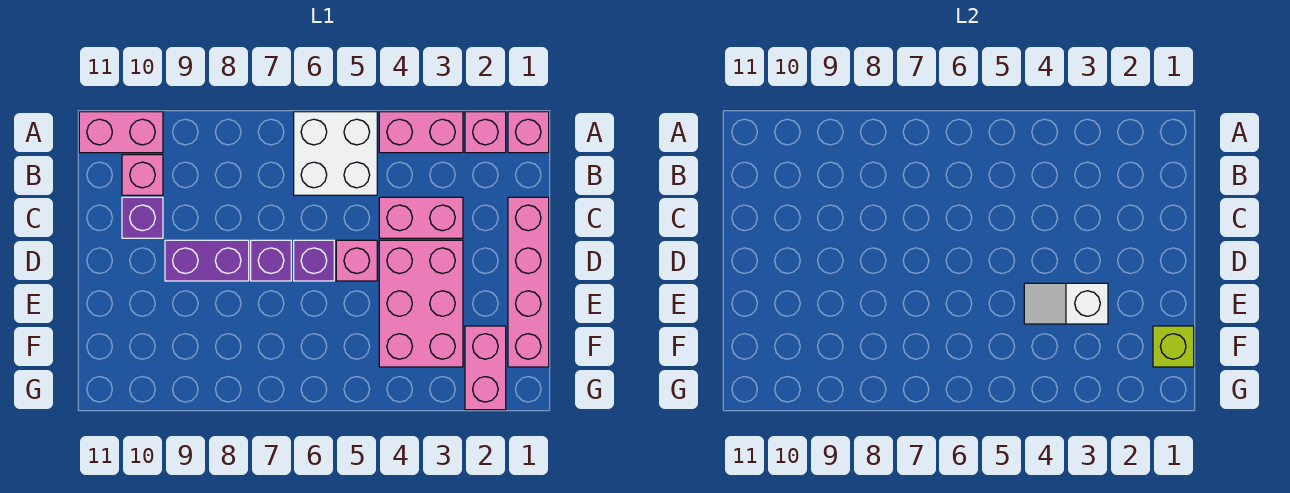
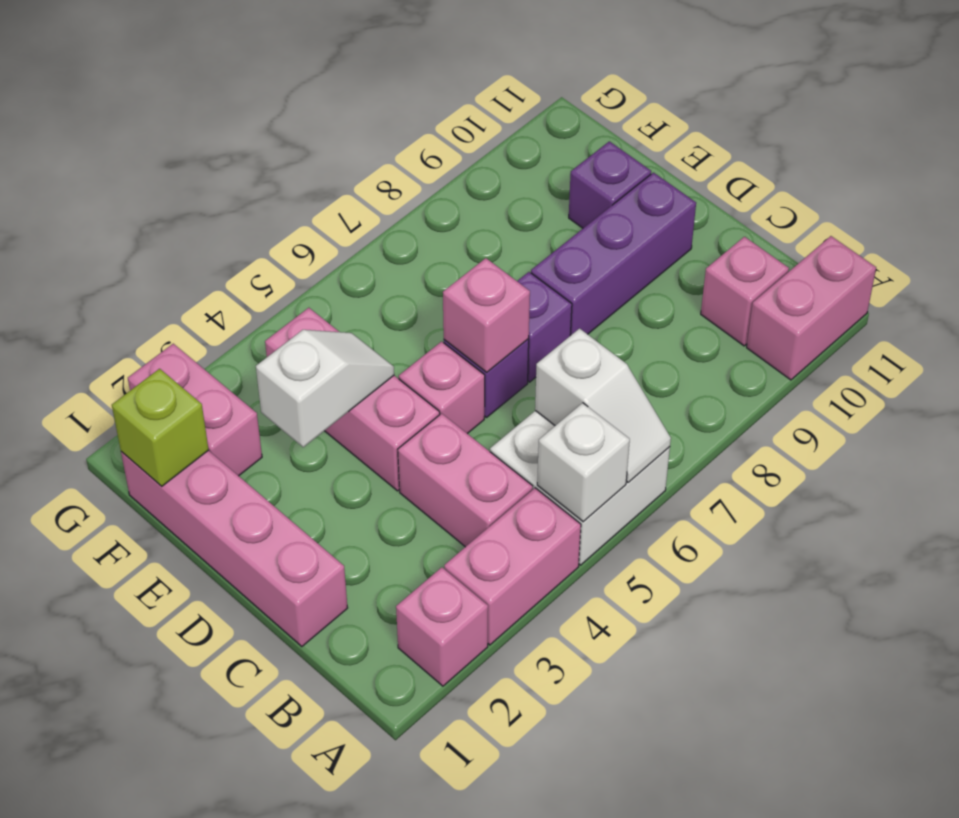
pink 1x1 brick [508,112,549,153] -> pink 1x1 brick moved to [443,258,530,372]
none -> white 1x1 brick [537,403,630,522]
none -> white 1x2 slope [535,329,671,482]
pink 1x2 brick [379,197,463,238] -> pink 1x2 brick turned to [398,413,533,547]
purple 1x1 brick [122,197,163,238] -> purple 1x1 brick moved to [569,141,651,228]
pink 2x3 brick [379,240,463,367] -> pink 1x3 brick [265,308,440,491]
purple 1x2 brick [165,240,249,281] -> purple 1x3 brick [531,173,696,336]

